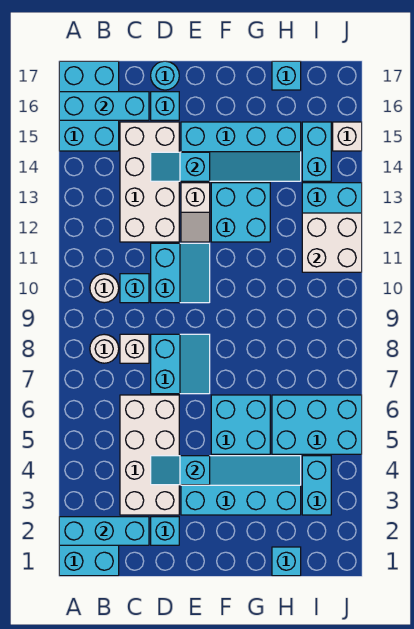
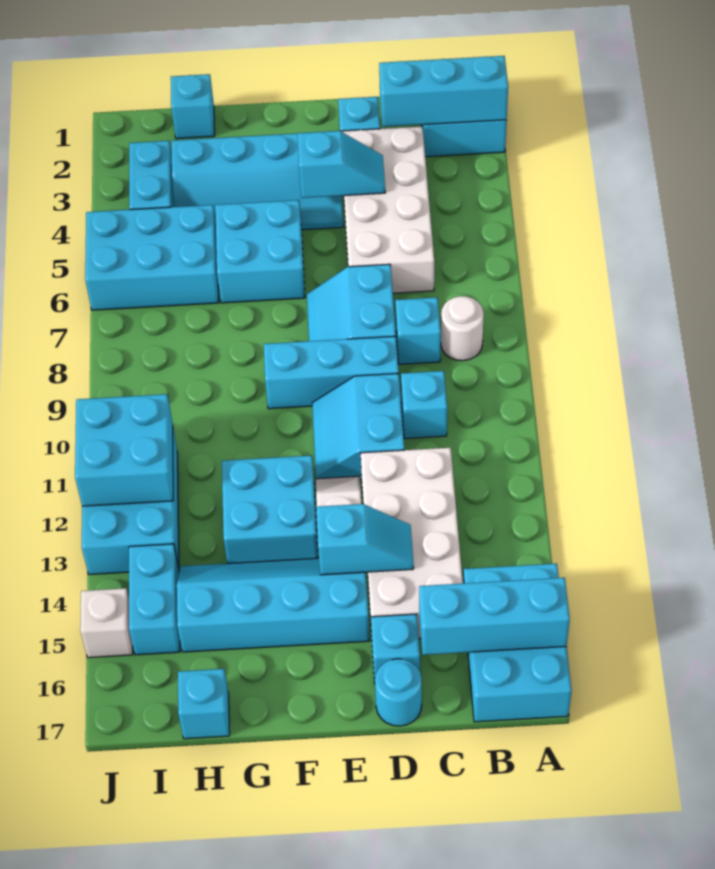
white 1x1 round brick [90,274,119,303] -> none
white 1x1 brick [120,334,149,363] -> cyan 1x1 brick [395,298,441,364]
none -> cyan 1x3 brick [264,336,399,409]
white 2x2 brick [302,213,362,272] -> cyan 2x2 brick [75,394,174,506]

